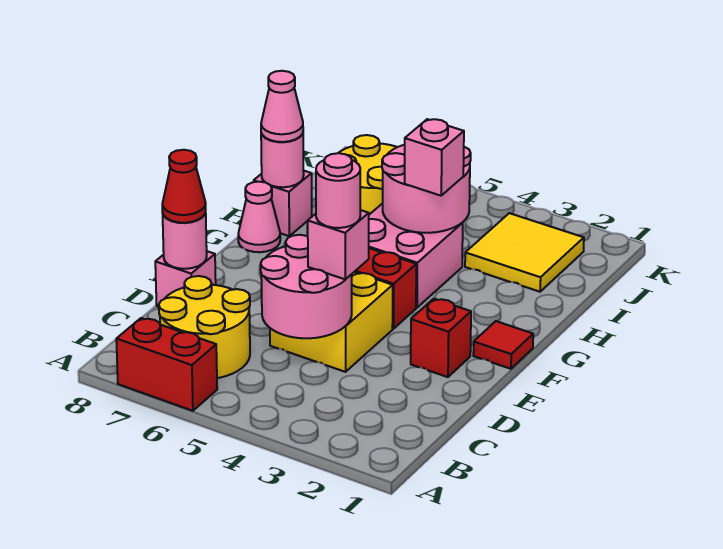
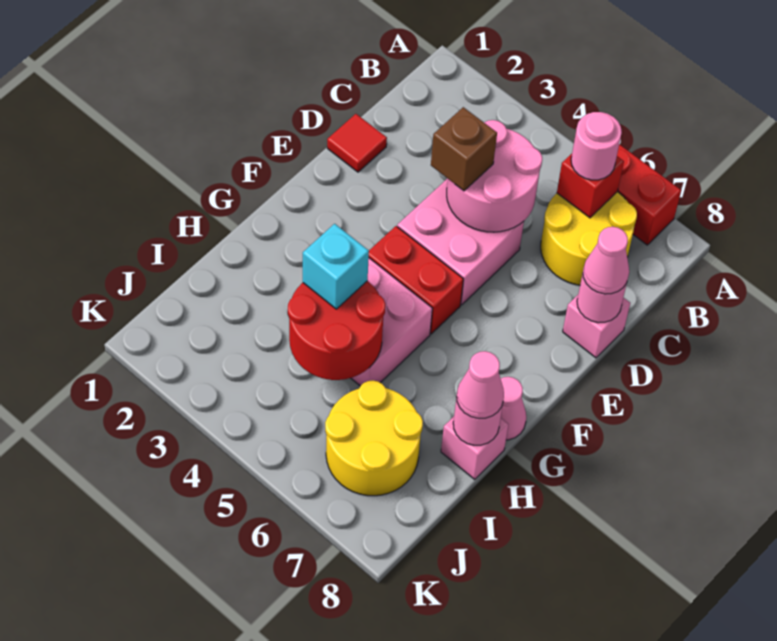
yellow 2x2 brick [270,272,393,372] -> pink 2x2 brick [397,178,524,305]
pink 1x1 brick [308,210,369,279] -> brown 1x1 brick [431,107,497,191]
pink 1x1 round brick [316,153,360,228] -> pink 1x1 round brick moved to [571,112,622,180]
red 1x1 cone [162,150,206,223] -> pink 1x1 cone [583,227,629,294]
red 1x1 brick [411,299,471,377] -> red 1x1 brick moved to [557,154,624,218]
red 1x1 tile [473,321,533,369] -> red 1x1 tile moved to [327,114,387,172]
pink 2x2 round brick [382,145,471,233] -> red 2x2 round brick [288,281,385,380]
pink 1x1 brick [405,119,464,196] -> cyan 1x1 brick [303,224,369,309]
yellow 2x2 tile [465,213,584,292] -> none

